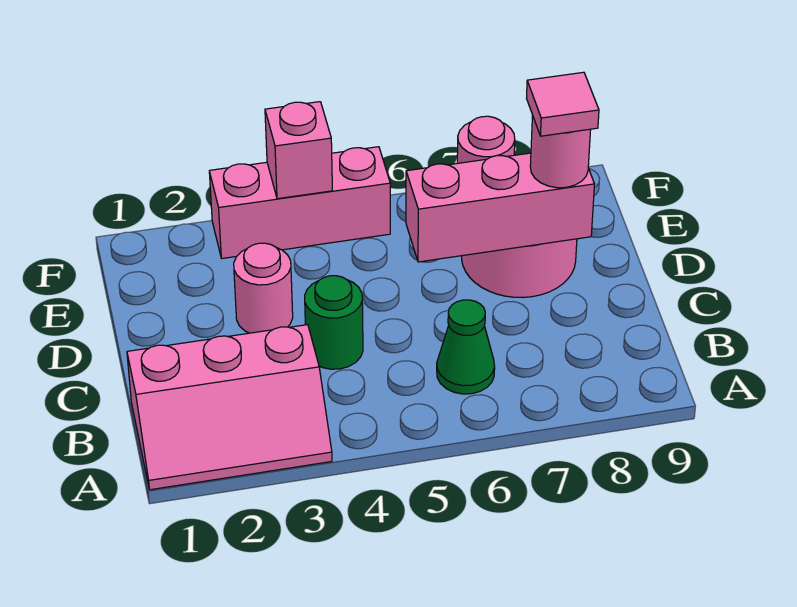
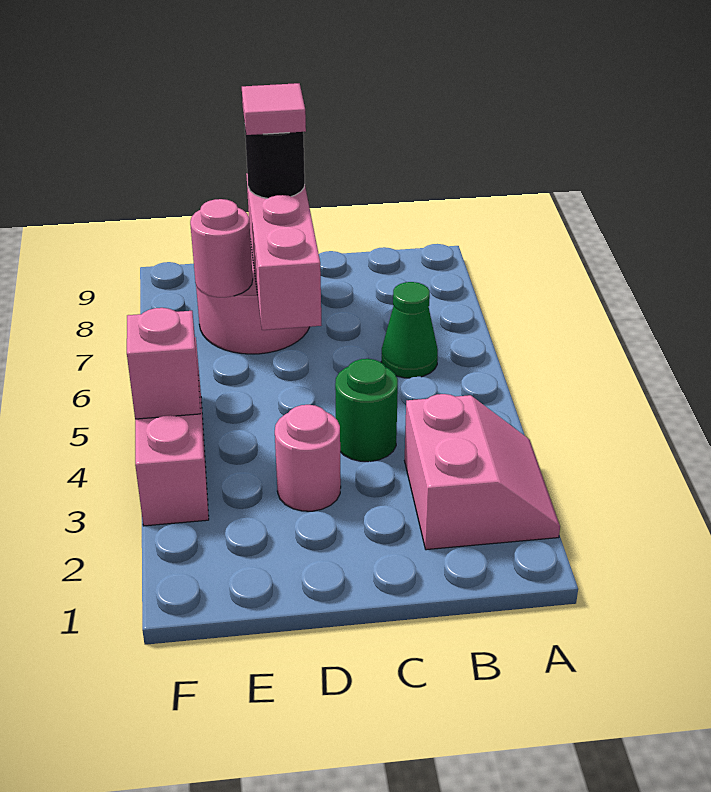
pink 2x3 slope [127,325,332,490] -> pink 2x2 slope [404,394,560,550]
pink 1x1 round brick [530,116,591,188] -> black 1x1 round brick [245,128,305,198]

